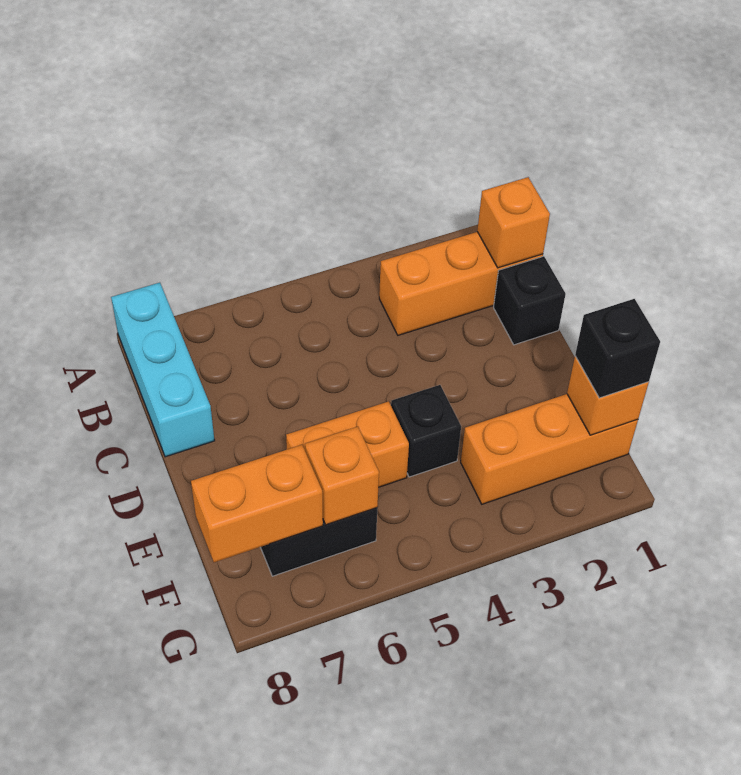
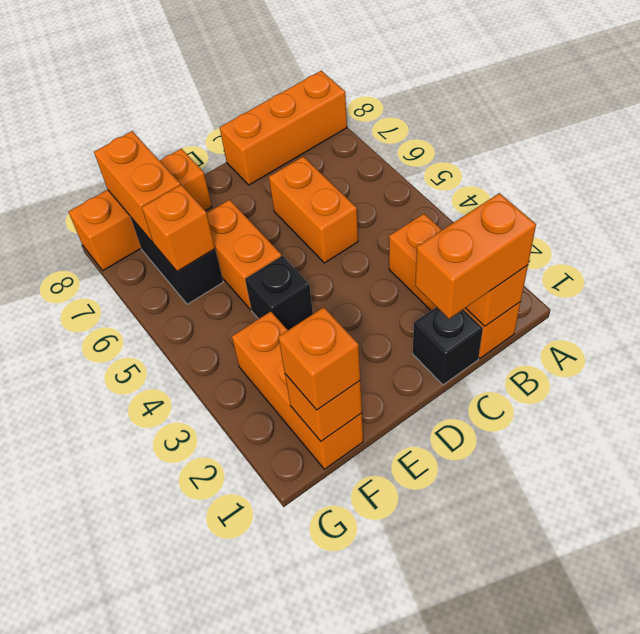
cyan 1x3 brick [111,283,215,457] -> orange 1x3 brick [220,71,347,185]
none -> orange 1x2 brick [415,193,536,319]
none -> orange 1x2 brick [269,157,358,263]
none -> orange 1x3 brick [69,149,212,271]
black 1x1 brick [575,299,660,398] -> orange 1x1 brick [278,307,360,410]

